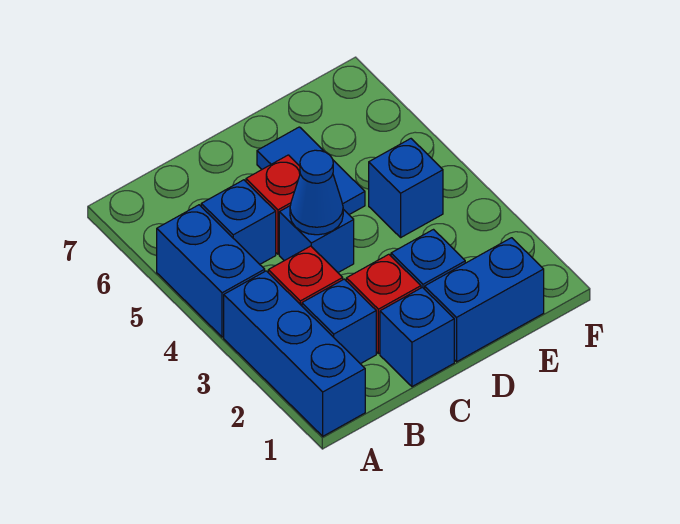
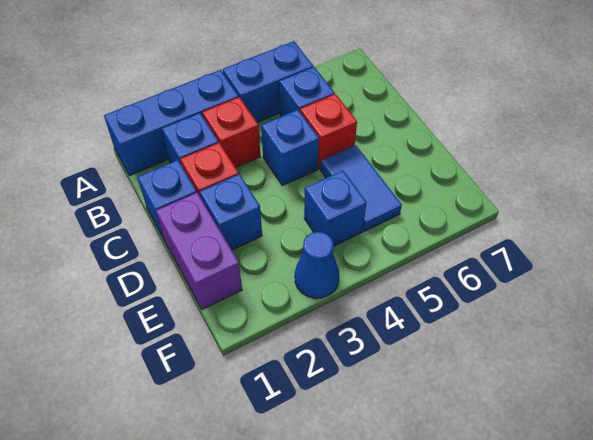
blue 1x1 cone [290,150,343,235] -> blue 1x1 cone moved to [295,232,339,298]
blue 1x2 brick [425,238,544,362] -> purple 1x2 brick [156,193,242,309]
blue 1x2 tile [257,127,365,215] -> blue 1x2 tile turned to [320,145,402,231]

